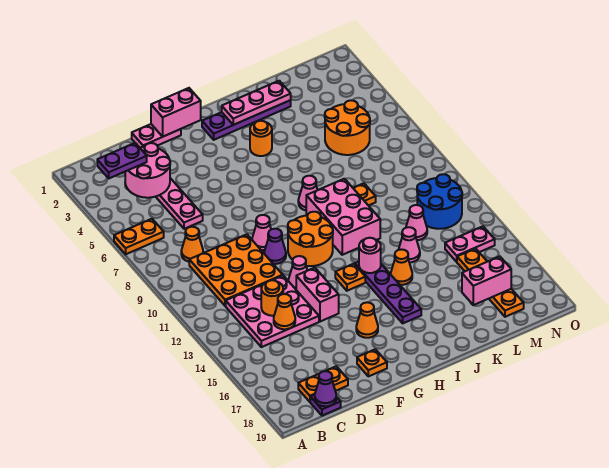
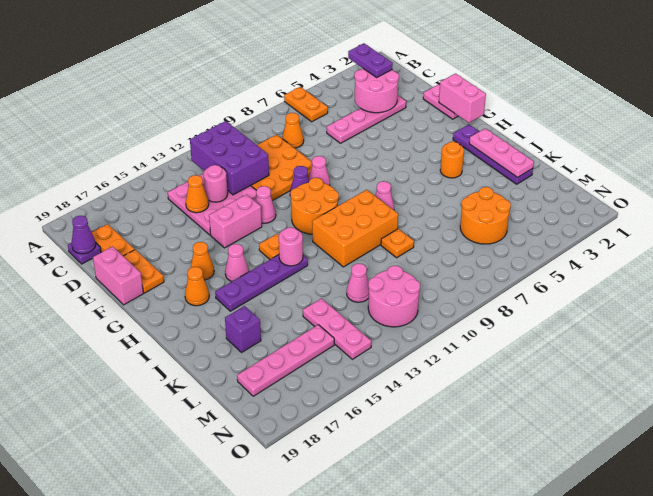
none -> purple 2x3 brick [190,121,269,195]
orange 1x1 round brick [261,280,283,316] -> pink 1x1 round brick [203,165,228,202]
orange 1x1 plate [357,349,387,376] -> orange 1x2 plate [124,250,164,293]
pink 2x3 brick [306,179,380,255] -> orange 2x3 brick [312,190,398,267]
orange 1x1 cone [391,249,412,285] -> orange 1x1 cone moved to [185,267,209,306]
pink 1x1 cone [399,227,420,262] -> pink 1x1 cone moved to [225,244,249,281]
none -> purple 1x1 brick [225,306,261,352]
pink 1x2 brick [462,256,511,305] -> pink 1x2 brick moved to [93,246,143,305]
blue 2x2 round brick [417,174,462,229] -> pink 2x2 round brick [368,266,420,327]
pink 1x2 plate [445,226,495,262] -> pink 1x3 plate [303,298,371,359]
orange 1x4 plate [457,249,524,317] -> pink 1x4 plate [237,325,334,396]

